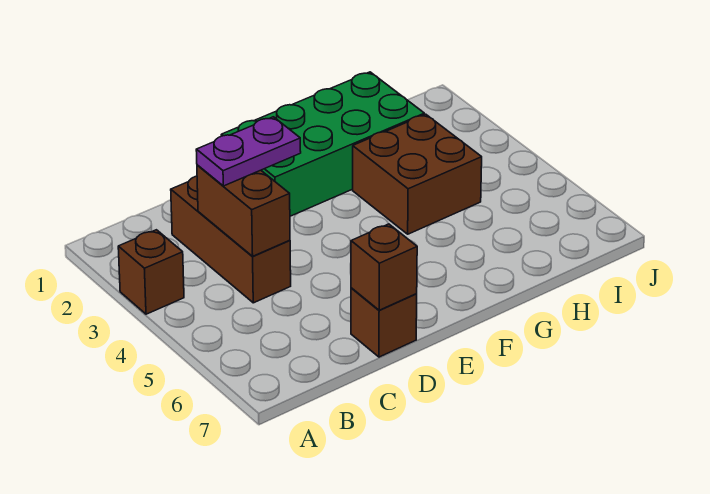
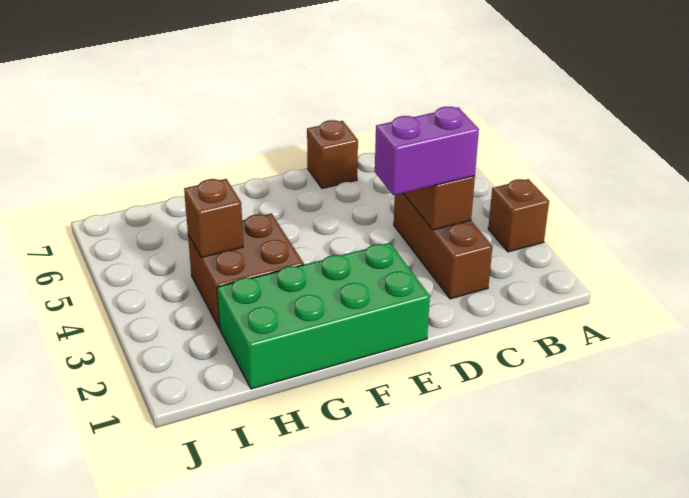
purple 1x2 plate [196,117,301,186] -> purple 1x2 brick [375,107,479,195]
brown 1x1 brick [351,224,417,310] -> brown 1x1 brick moved to [184,179,243,258]

